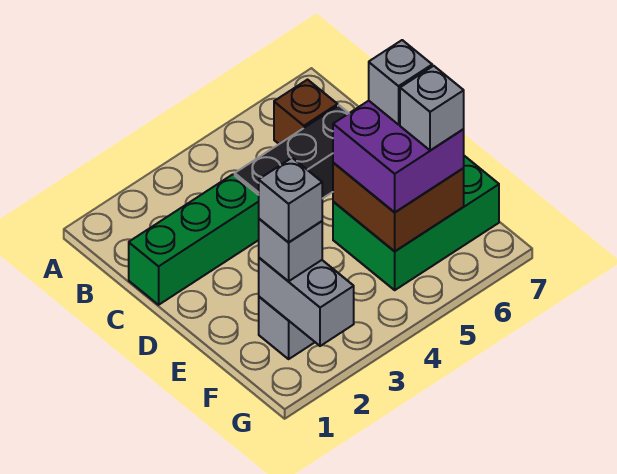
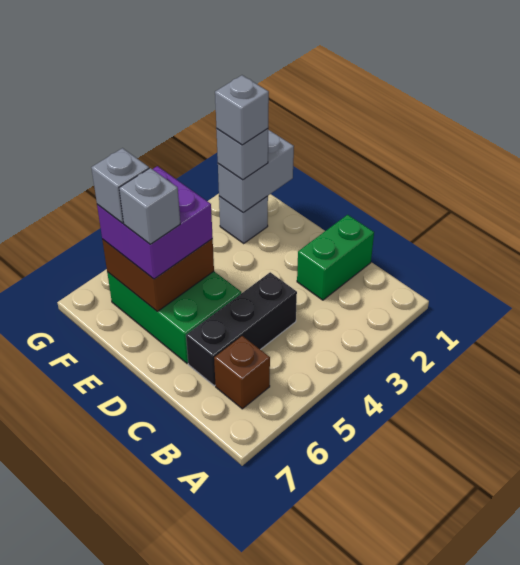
green 1x3 brick [129,174,259,305] -> green 1x2 brick [297,215,374,300]
green 2x3 brick [333,156,499,290] -> green 2x3 brick turned to [107,271,241,363]
grey 1x2 brick [259,258,354,346] -> grey 1x2 brick turned to [218,130,294,213]

